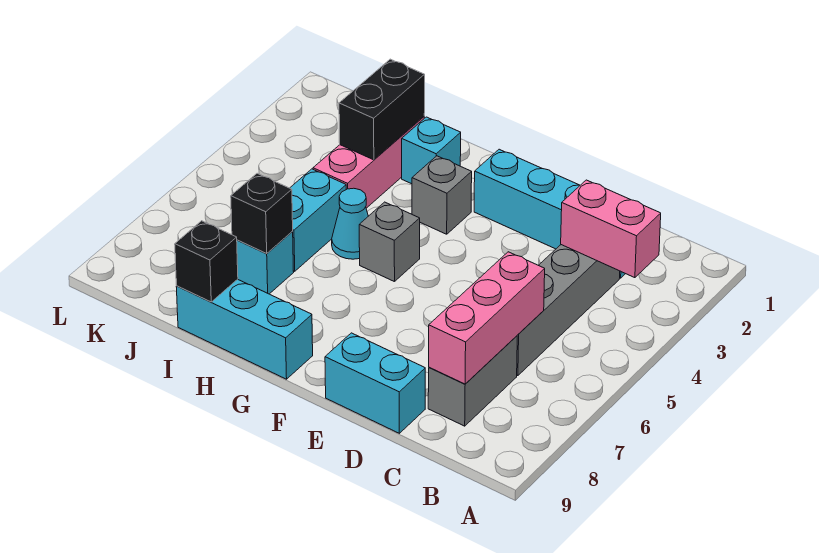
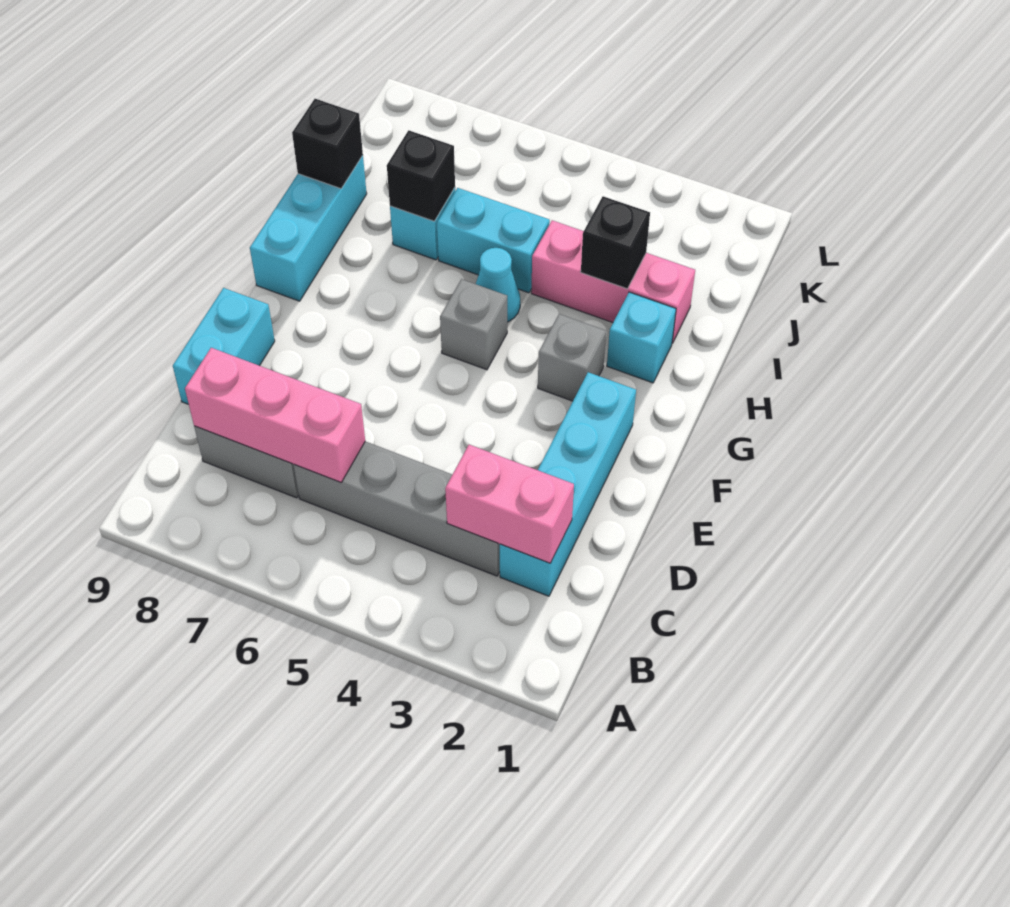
pink 1x2 brick [561,180,661,278] -> pink 1x2 brick turned to [445,445,574,563]
black 1x2 brick [339,59,425,160] -> black 1x1 brick [581,196,650,289]

